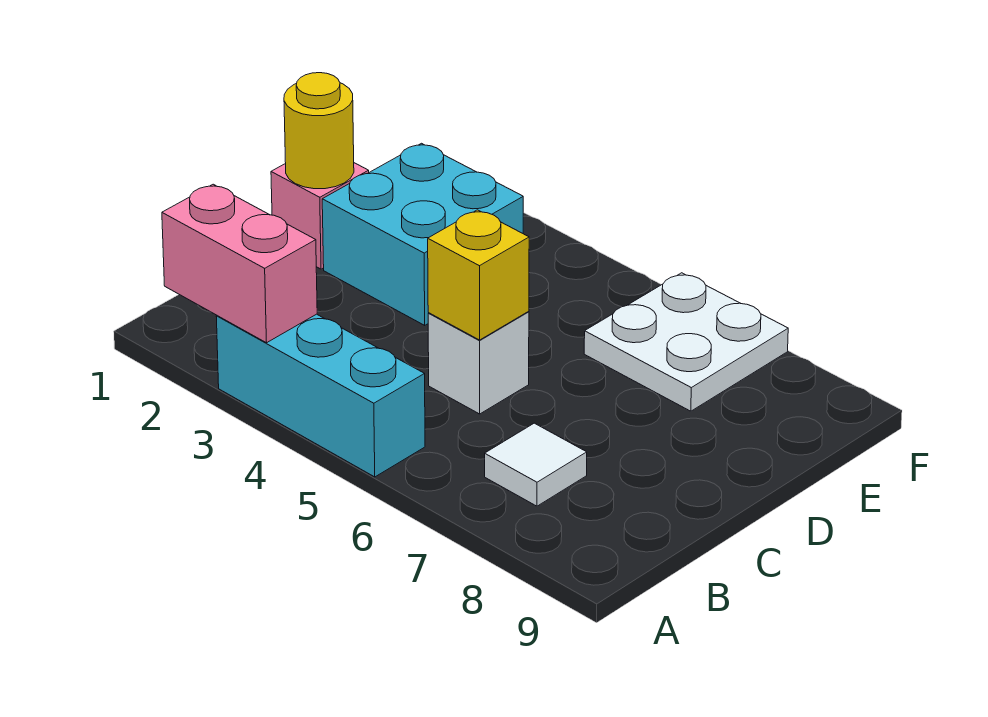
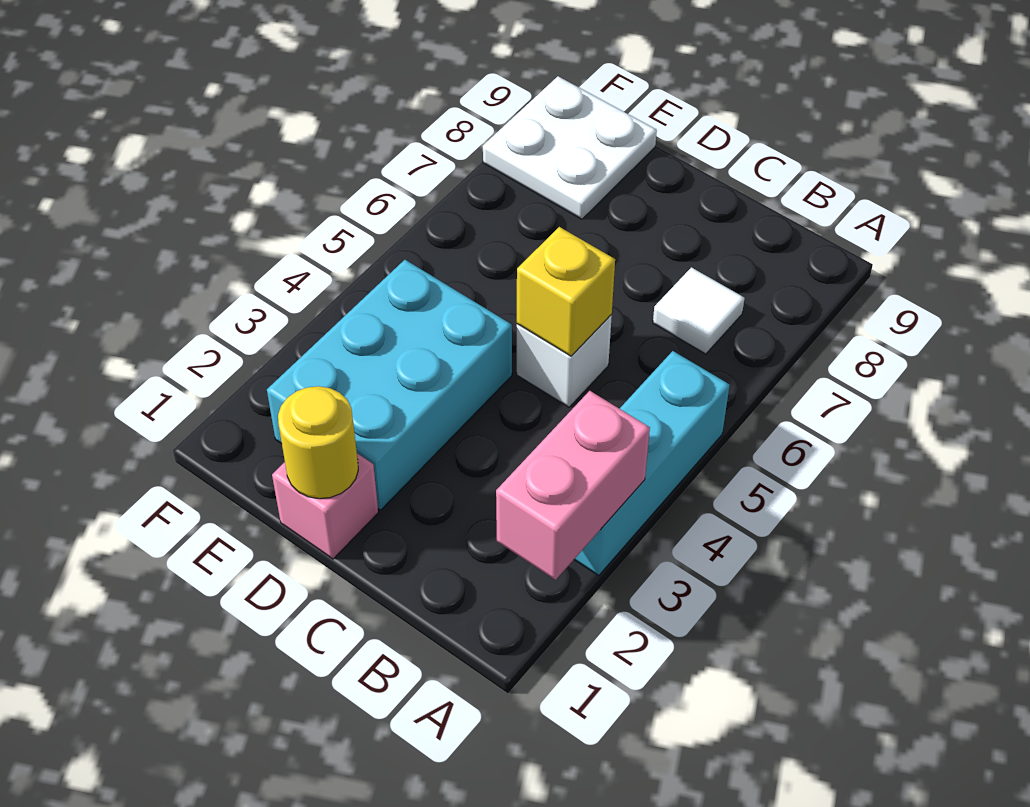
cyan 2x2 brick [322,143,523,325] -> cyan 2x3 brick [267,260,512,510]
white 2x2 plate [584,273,788,411] -> white 2x2 plate moved to [483,76,657,219]

